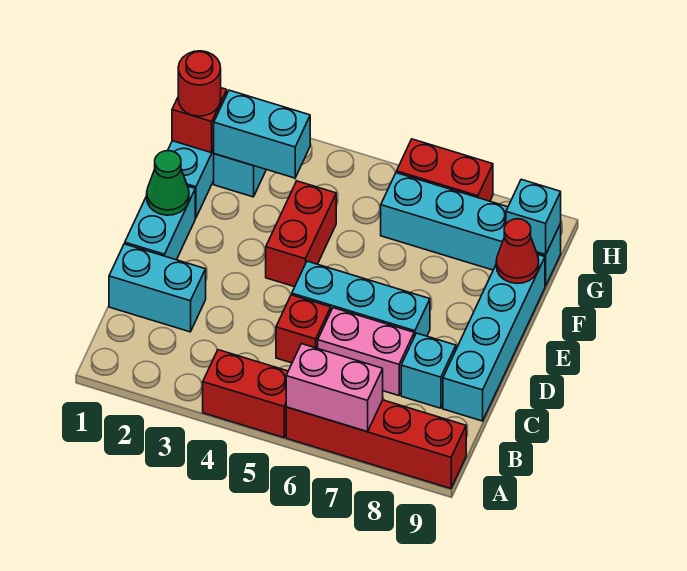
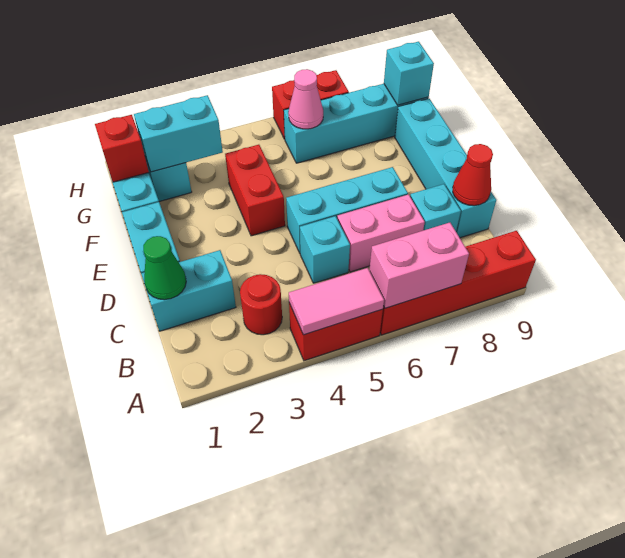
none -> pink 1x2 tile [289,268,384,335]
red 1x1 brick [276,295,331,363] -> cyan 1x1 brick [300,216,350,283]
green 1x1 cone [147,151,189,215] -> green 1x1 cone moved to [143,236,186,300]
red 1x1 cone [496,219,539,283] -> red 1x1 cone moved to [453,144,493,206]
red 1x1 round brick [178,51,221,116] -> red 1x1 round brick moved to [240,274,282,335]
none -> pink 1x1 cone [288,69,323,129]

